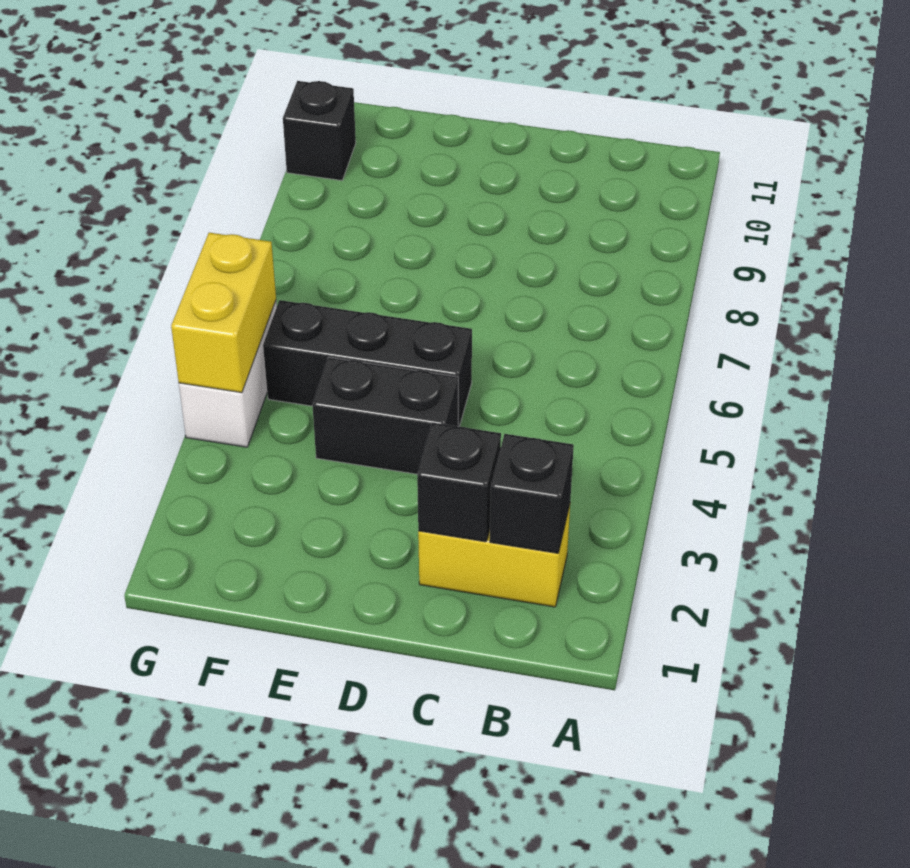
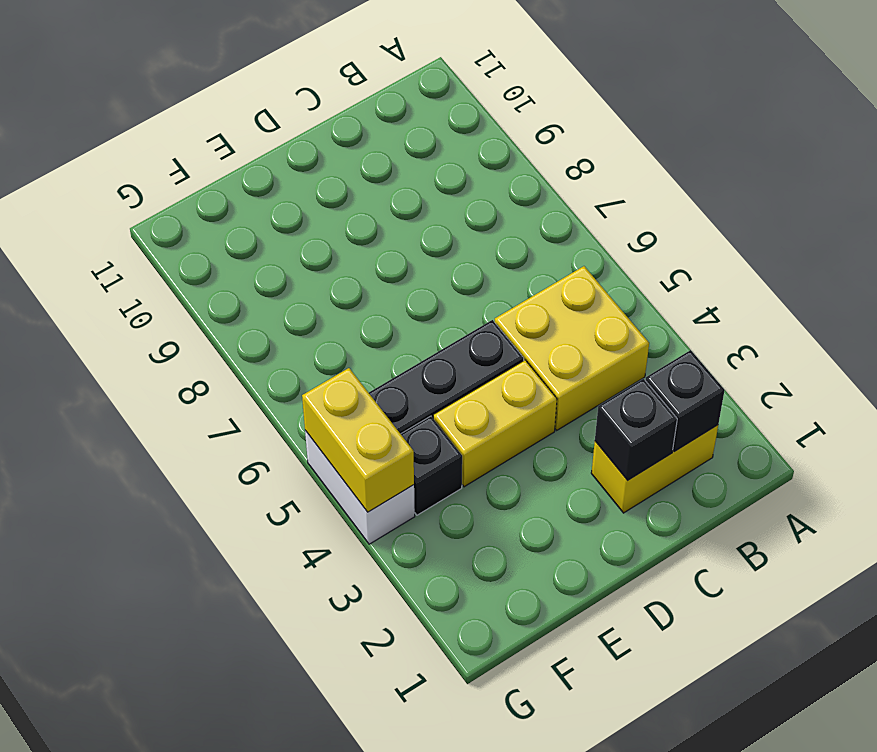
none -> yellow 2x2 brick [495,266,649,430]
black 1x2 brick [312,357,458,474] -> yellow 1x2 brick [433,360,557,487]
black 1x1 brick [283,81,356,180] -> black 1x1 brick moved to [401,416,462,515]

